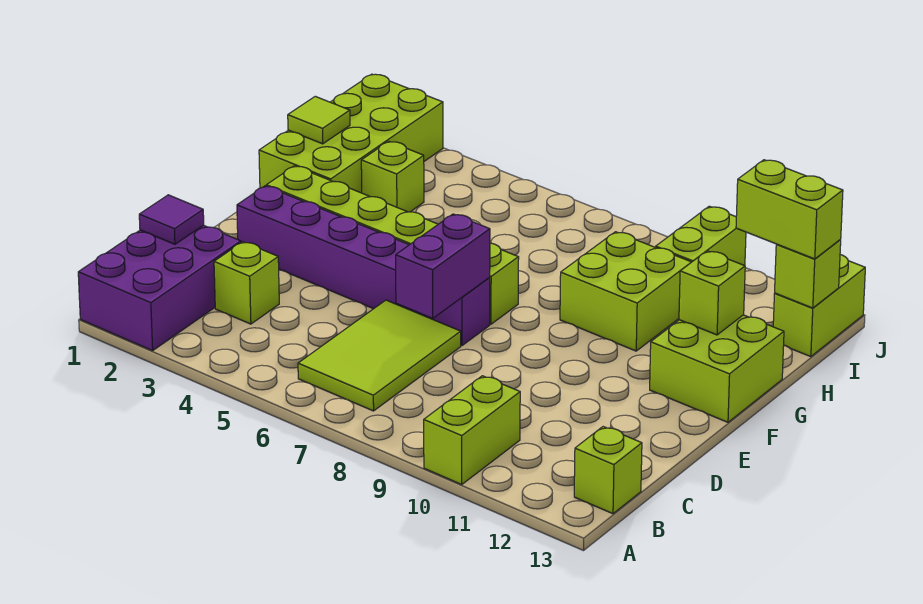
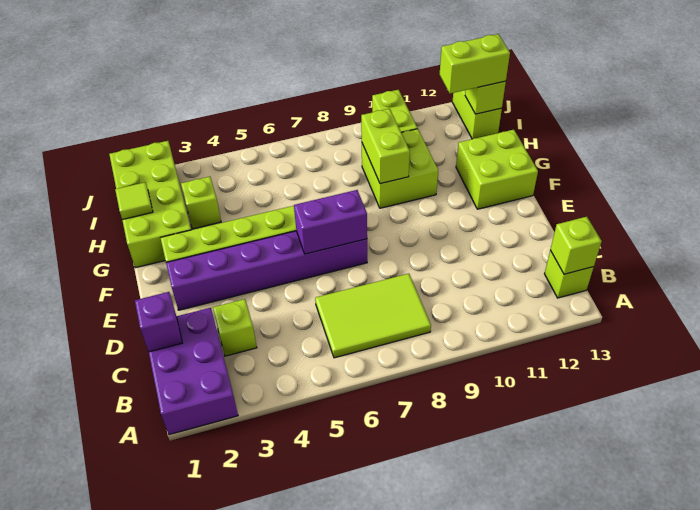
lime 1x2 brick [424,376,520,484] -> lime 1x2 brick moved to [361,109,410,184]
lime 2x3 tile [298,300,461,411] -> lime 2x3 tile turned to [315,274,431,358]
purple 1x1 tile [139,195,204,244] -> purple 1x1 brick [135,292,182,352]
purple 1x2 brick [396,214,490,318] -> purple 1x2 brick turned to [294,190,367,254]
lime 1x1 brick [679,251,745,335] -> lime 1x1 brick moved to [550,217,602,274]

